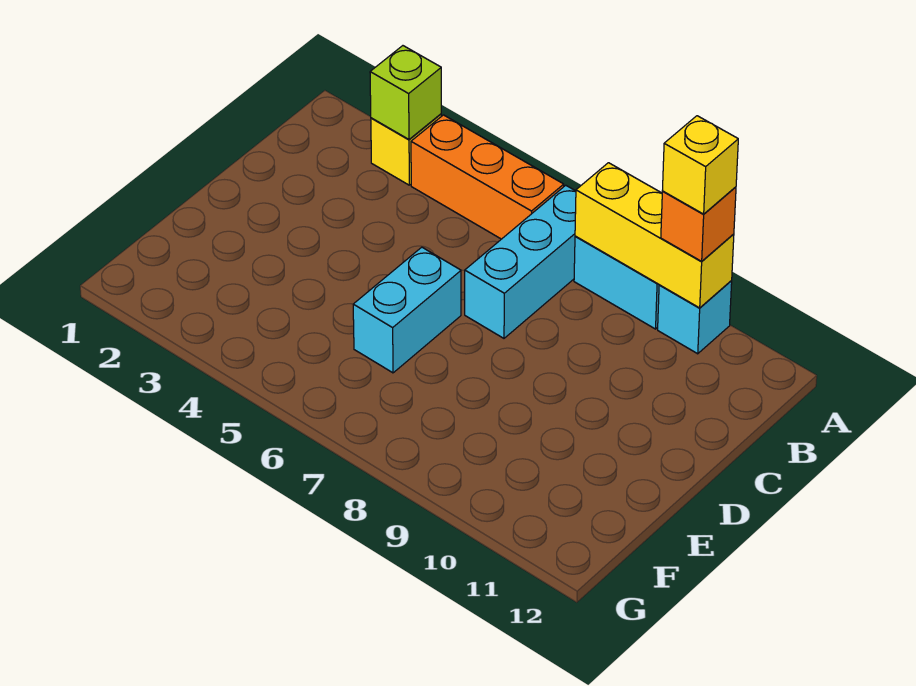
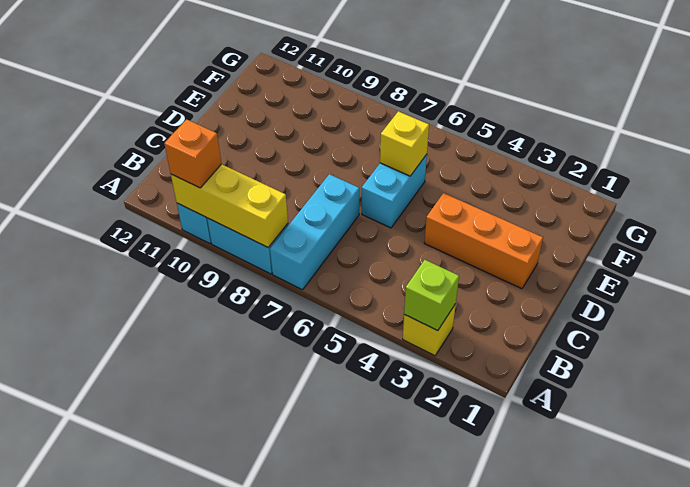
orange 1x3 brick [411,115,564,239] -> orange 1x3 brick moved to [424,193,543,289]
yellow 1x1 brick [662,116,738,214] -> yellow 1x1 brick moved to [380,111,429,176]

